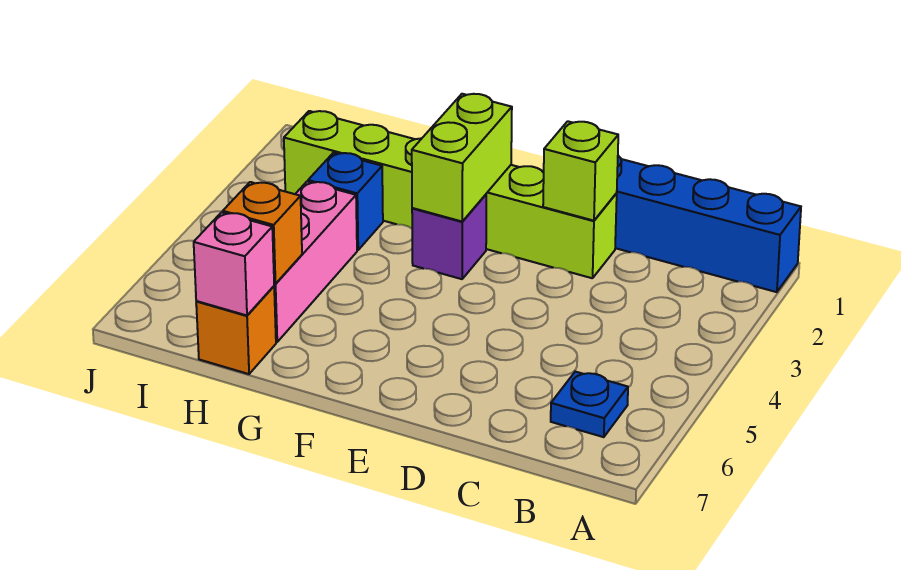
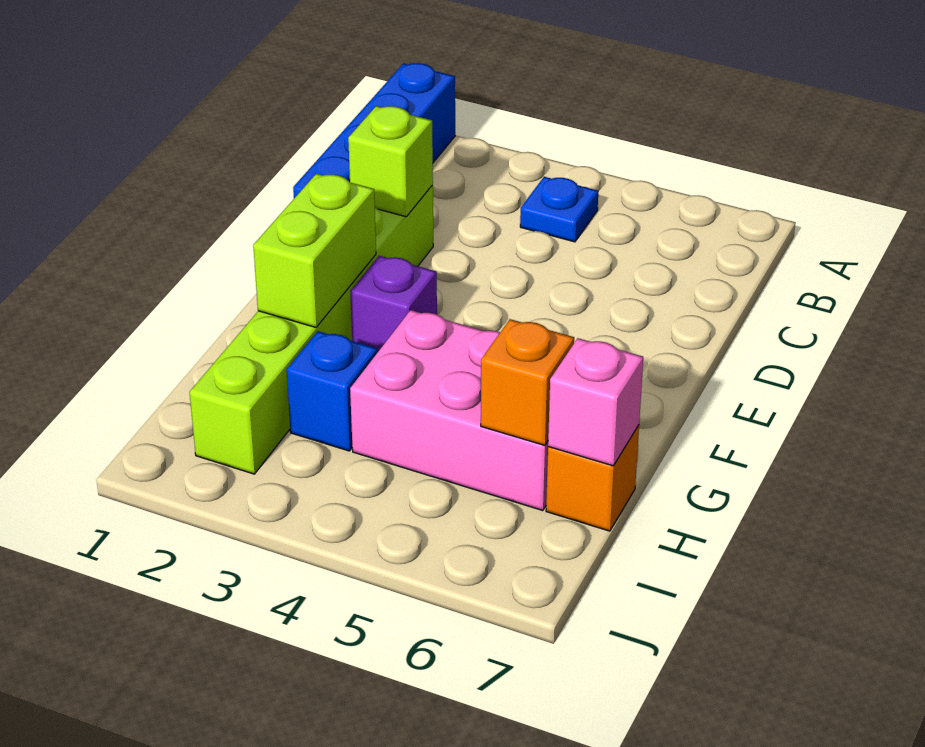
blue 1x1 plate [551,372,628,437] -> blue 1x1 plate moved to [520,177,598,242]
lime 1x2 brick [412,94,512,221] -> lime 1x2 brick turned to [253,174,376,327]
pink 1x3 brick [274,182,357,342] -> pink 2x3 brick [350,310,548,511]

